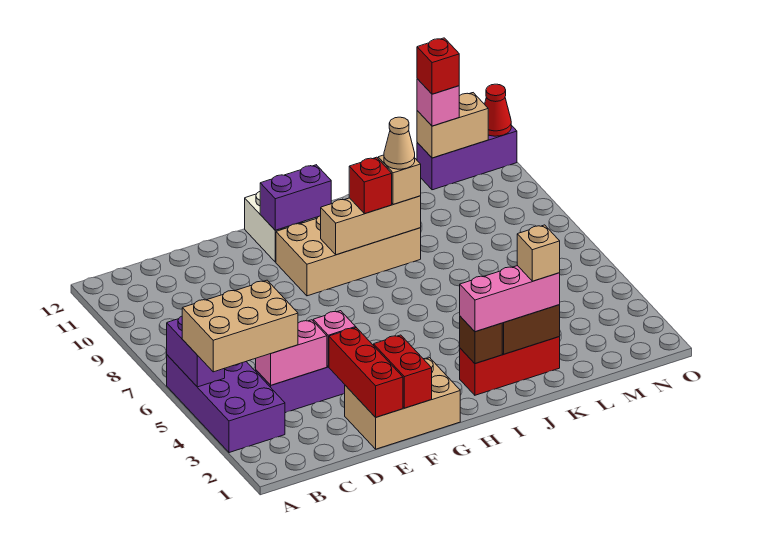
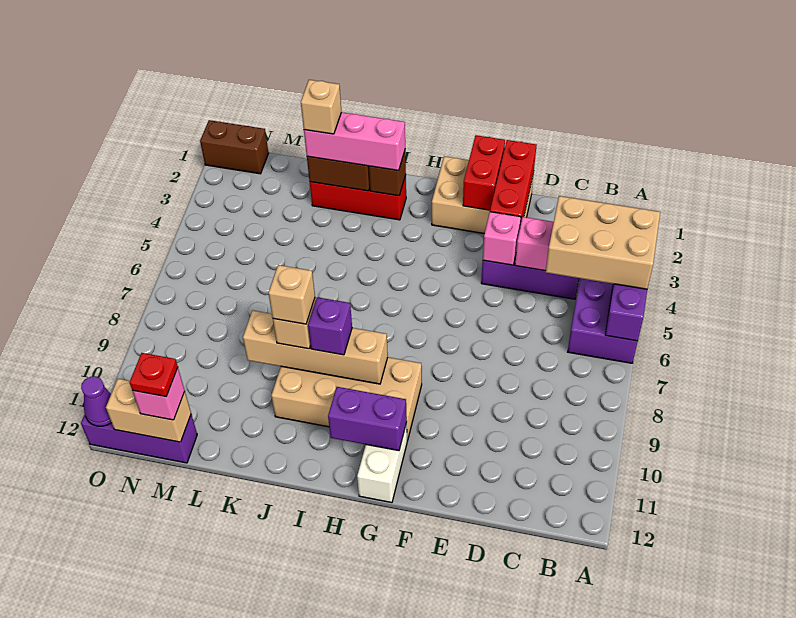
tan 1x3 brick [321,196,421,255] -> tan 1x4 brick [243,310,388,384]
red 1x1 brick [349,157,392,214] -> purple 1x1 brick [308,297,352,355]
tan 1x1 cone [384,117,415,169] -> tan 1x1 brick [268,265,315,324]
red 1x1 brick [417,38,459,94] -> red 1x1 plate [129,353,178,397]
none -> brown 1x2 brick [200,120,268,174]
red 1x1 cone [485,84,511,136] -> purple 1x1 cone [81,376,112,426]

